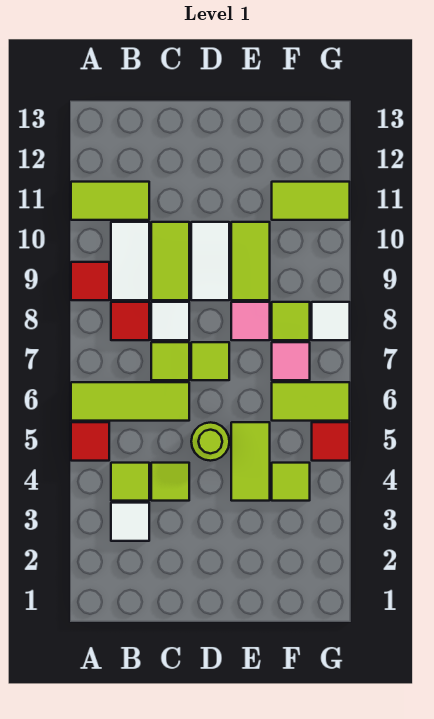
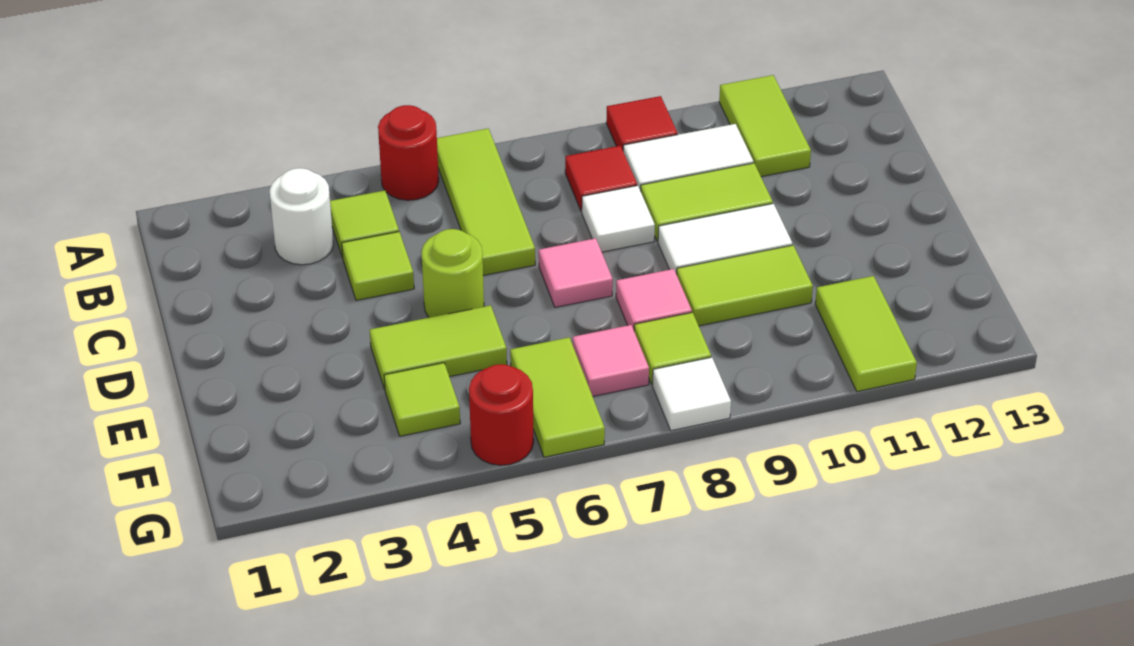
red 1x1 tile [71,422,109,461] -> red 1x1 round brick [378,105,439,200]
white 1x1 tile [111,503,149,541] -> white 1x1 round brick [270,168,334,265]
lime 1x1 tile [151,342,189,380] -> none
lime 1x1 tile [191,342,229,380] -> pink 1x1 tile [539,238,613,307]
red 1x1 tile [312,422,350,461] -> red 1x1 round brick [469,364,534,465]

